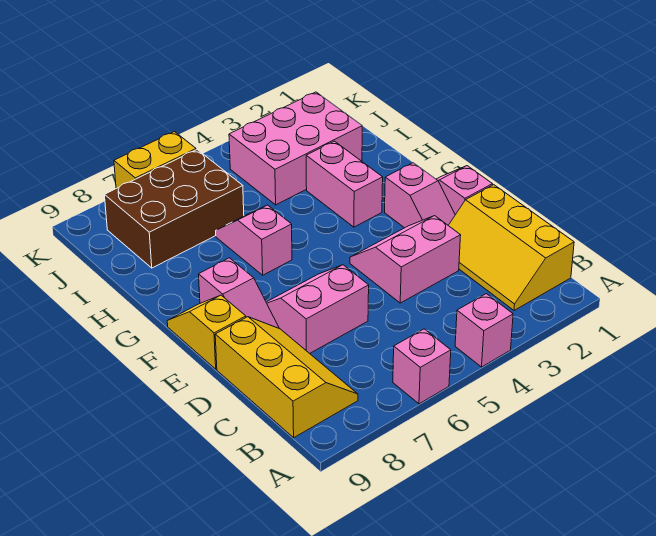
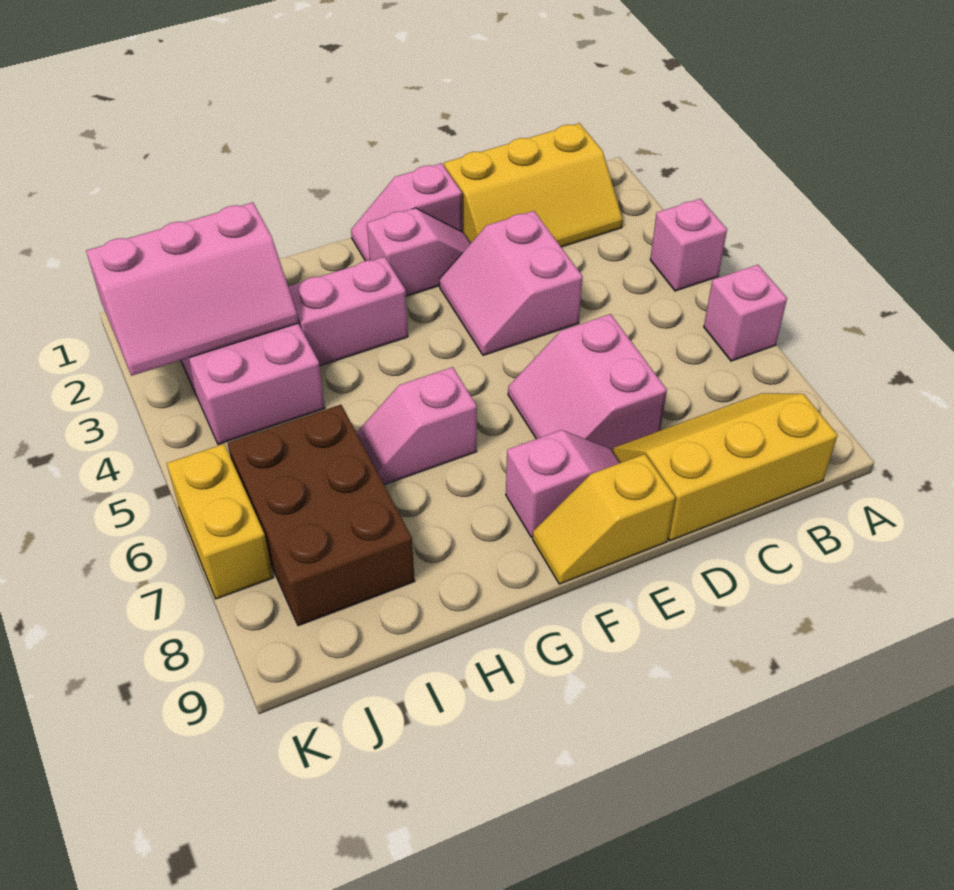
none -> pink 2x3 slope [86,202,298,376]

